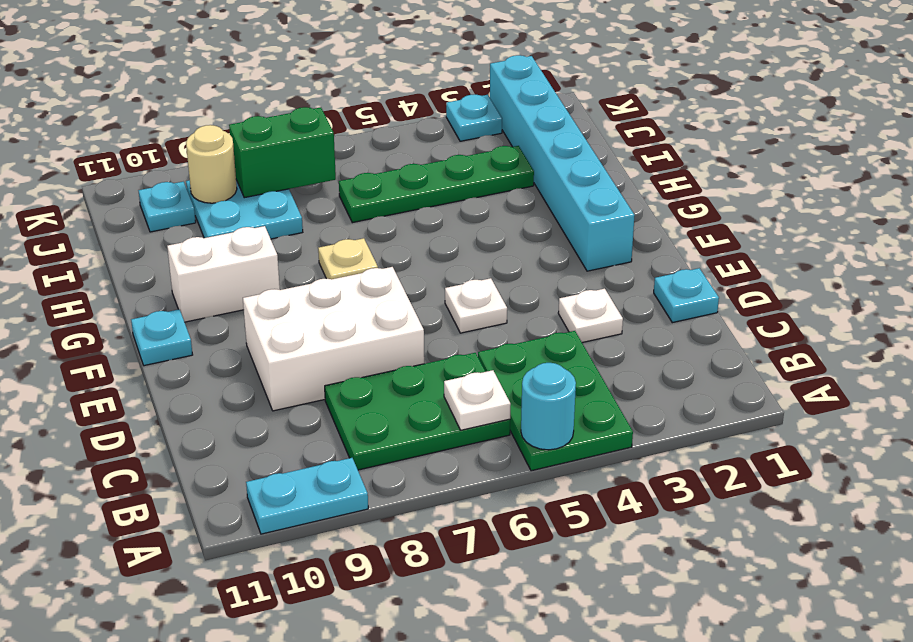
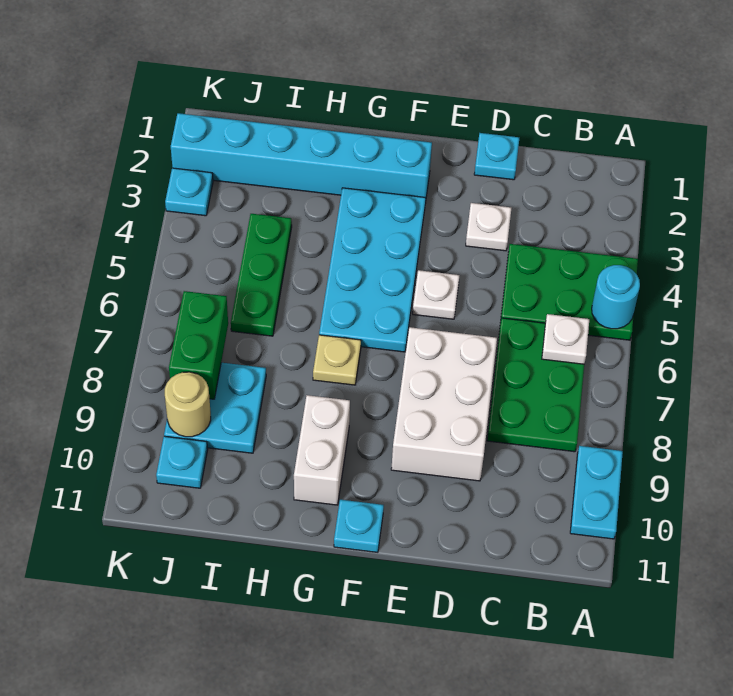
none -> cyan 2x4 plate [319,188,426,352]
green 1x4 plate [339,146,534,223] -> green 1x3 plate [231,214,292,336]

